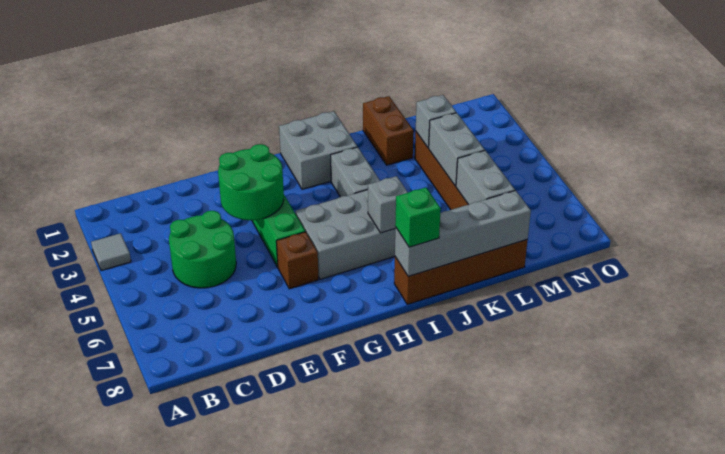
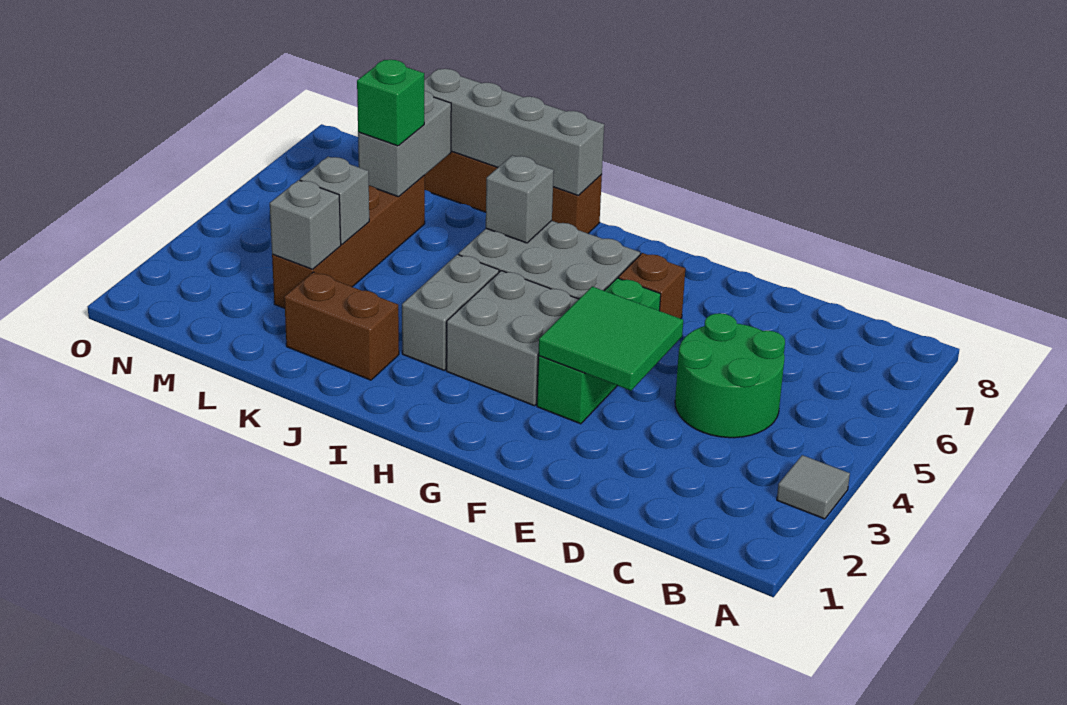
green 2x2 round brick [218,144,284,220] -> green 2x2 tile [538,287,683,391]
grey 2x2 brick [279,111,357,189] -> grey 2x2 brick moved to [446,271,579,406]
green 1x1 brick [395,188,441,247] -> green 1x1 brick moved to [357,60,424,146]
brown 1x2 brick [363,96,414,165] -> brown 1x2 brick turned to [284,272,399,380]
grey 1x2 brick [429,113,485,186] -> grey 1x1 brick [300,157,369,244]

